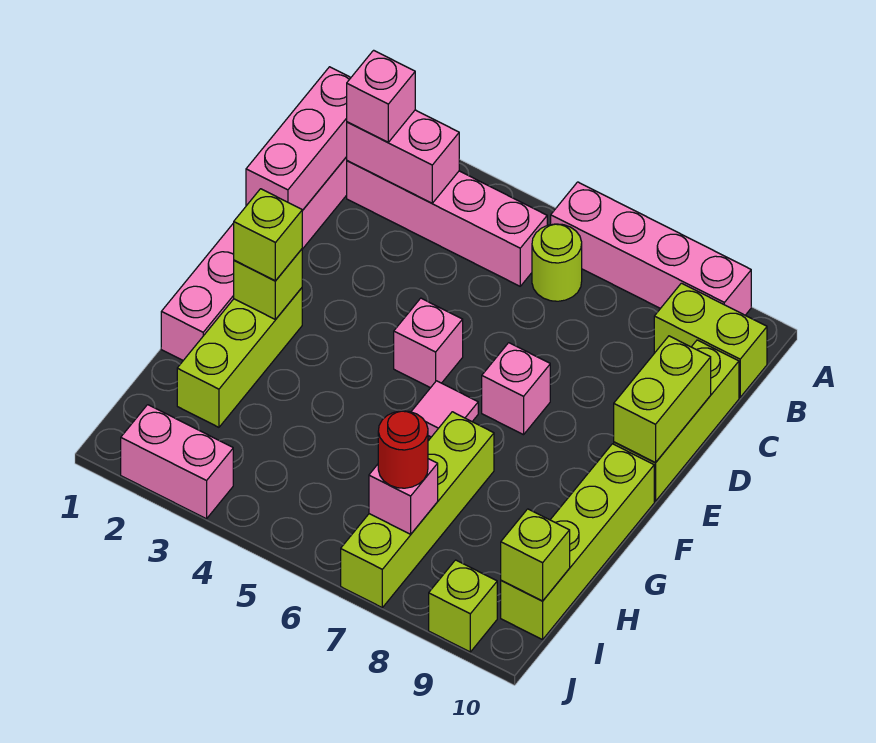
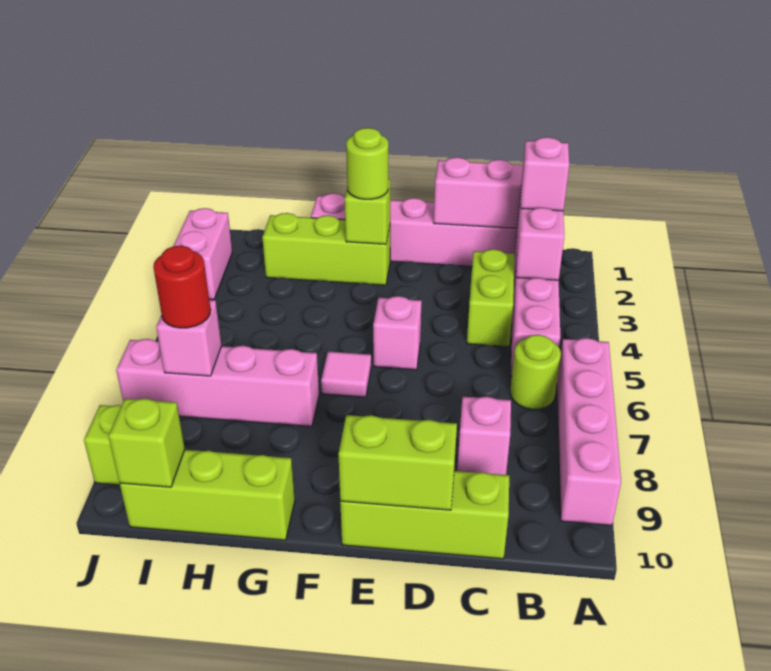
lime 1x2 brick [654,283,767,397] -> lime 1x2 brick moved to [467,249,514,347]
pink 1x1 brick [482,343,550,435] -> pink 1x1 brick moved to [457,397,511,475]
lime 1x1 brick [234,189,303,281] -> lime 1x1 round brick [346,128,388,199]
lime 1x4 brick [501,444,654,640] -> lime 1x3 brick [120,450,295,540]
lime 1x4 brick [341,412,494,607] -> pink 1x4 brick [116,339,319,426]

